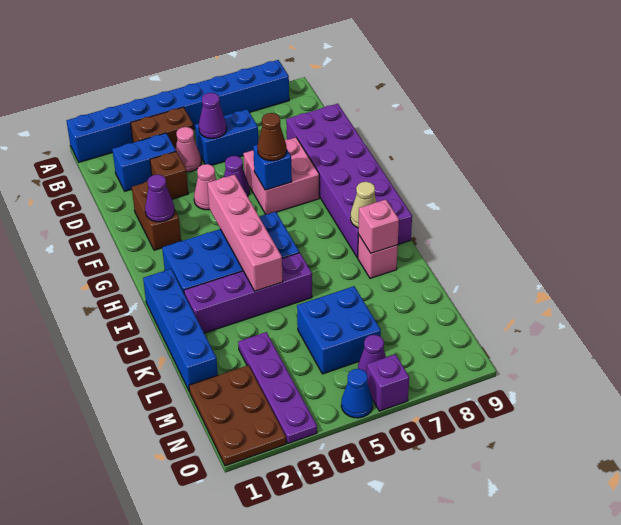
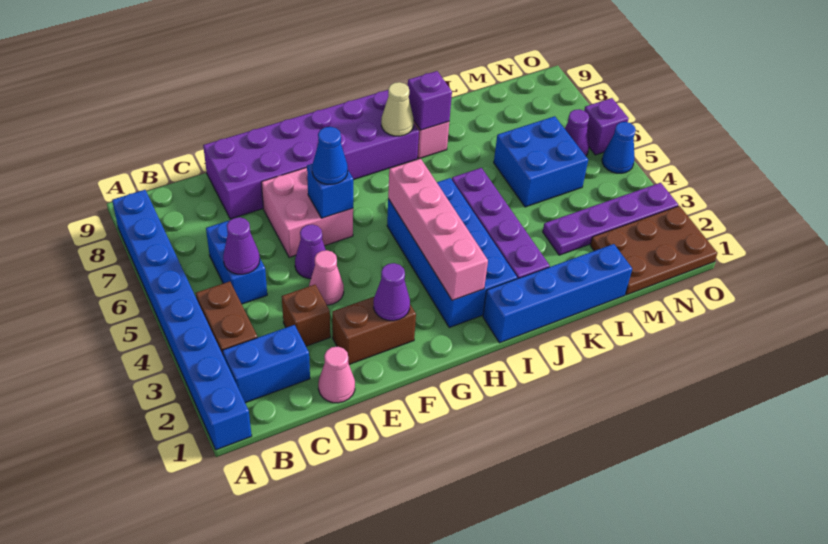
blue 1x2 brick [112,133,176,191] -> blue 1x2 brick turned to [223,325,310,403]
pink 1x1 cone [175,127,201,172] -> pink 1x1 cone moved to [318,347,355,403]
brown 1x1 cone [257,113,287,161] -> blue 1x1 cone [312,127,348,184]
pink 1x4 brick [207,174,283,291] -> pink 1x4 brick turned to [388,159,488,300]
pink 1x1 brick [358,199,399,253] -> purple 1x1 brick [408,71,452,130]

